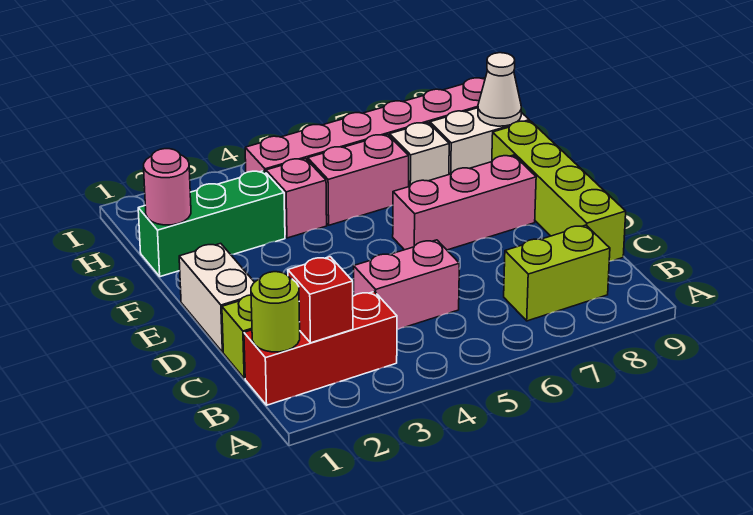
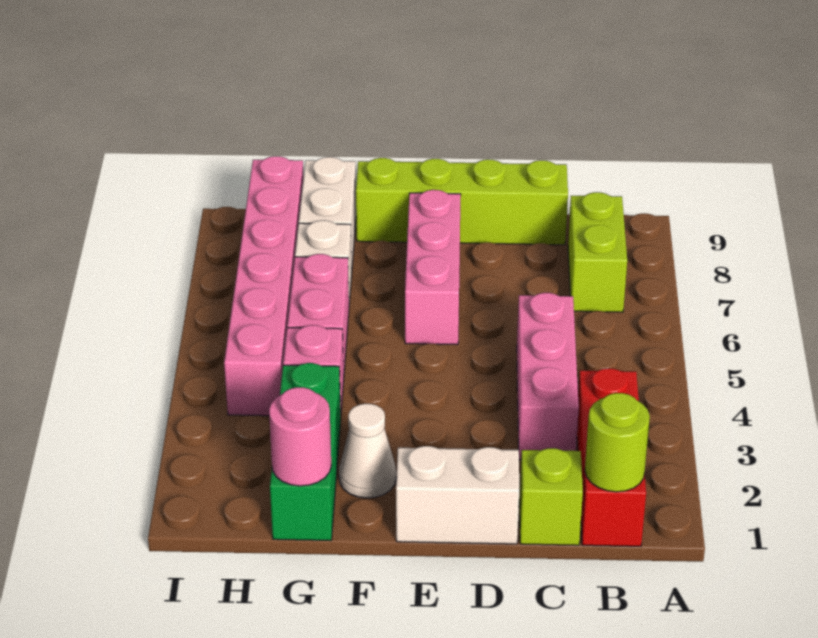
red 1x1 brick [288,257,353,343] -> none
pink 1x2 brick [354,240,459,330] -> pink 1x3 brick [517,293,579,460]
white 1x1 cone [478,53,521,126] -> white 1x1 cone moved to [339,404,396,498]

